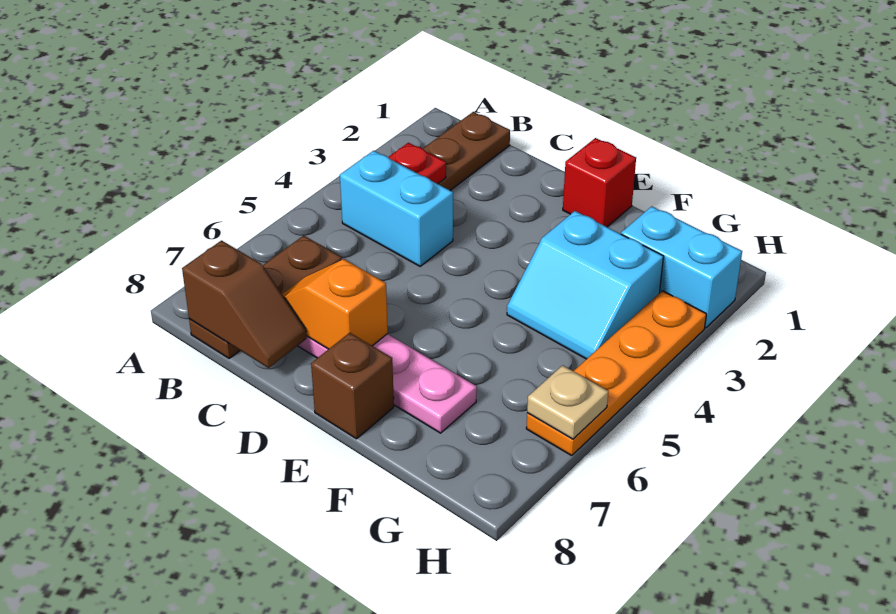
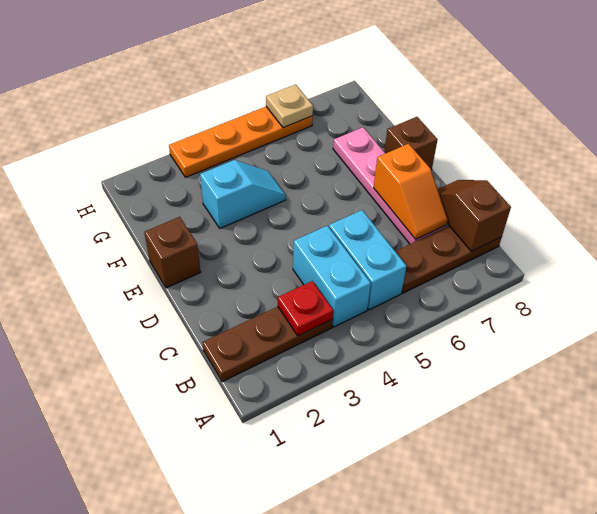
red 1x1 brick [563,138,636,227] -> brown 1x1 brick [144,217,201,288]
cyan 2x2 slope [507,211,664,359] -> cyan 1x2 slope [200,160,286,228]
cyan 1x2 brick [621,206,742,328] -> cyan 1x2 brick moved to [329,210,407,310]

